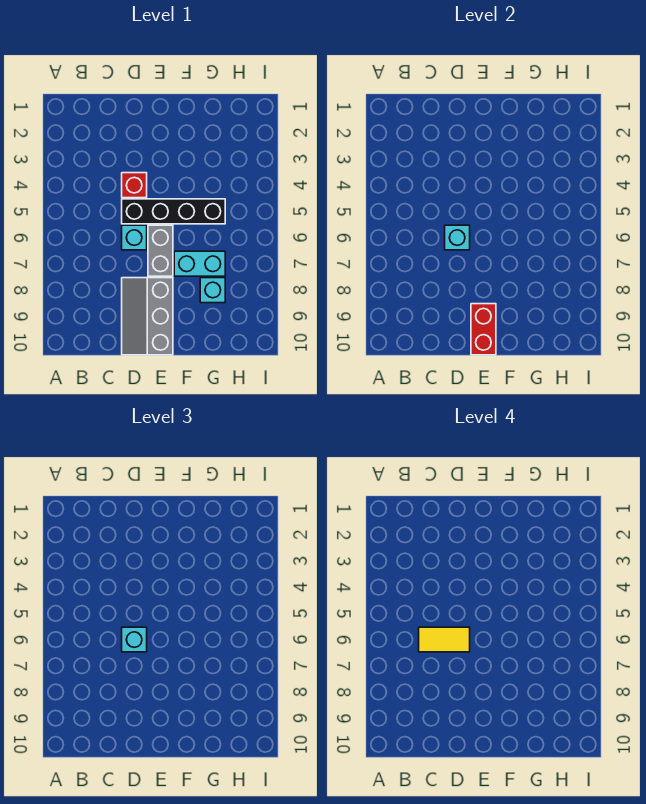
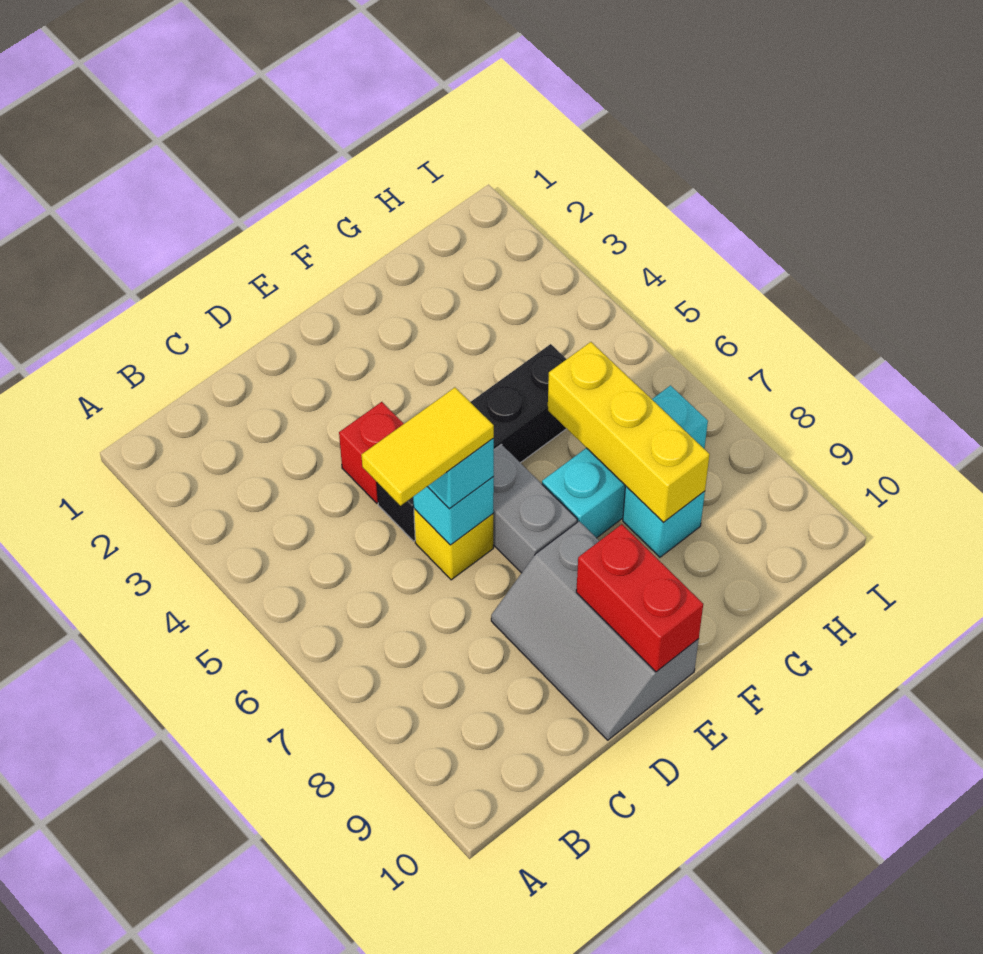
cyan 1x1 brick [122,225,147,250] -> yellow 1x1 brick [414,509,493,580]
cyan 1x2 brick [174,251,225,276] -> cyan 1x3 brick [542,386,708,538]
none -> yellow 1x3 brick [548,342,710,522]

